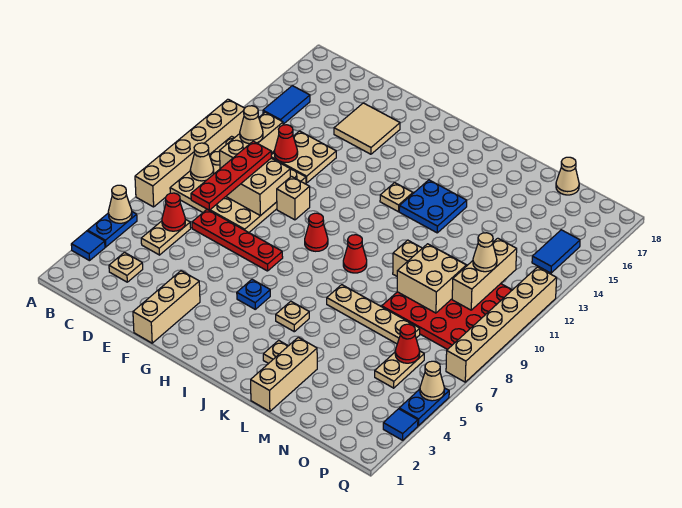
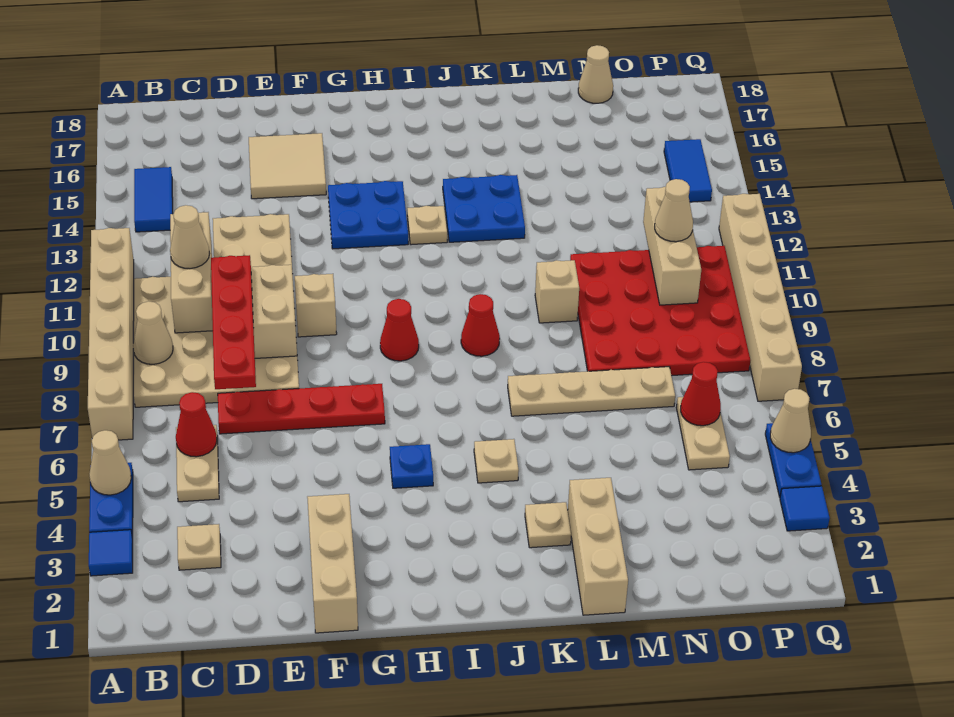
red 1x1 cone [274,125,298,162] -> none
none -> blue 2x2 plate [328,181,408,249]
tan 2x2 brick [397,244,466,313] -> none

